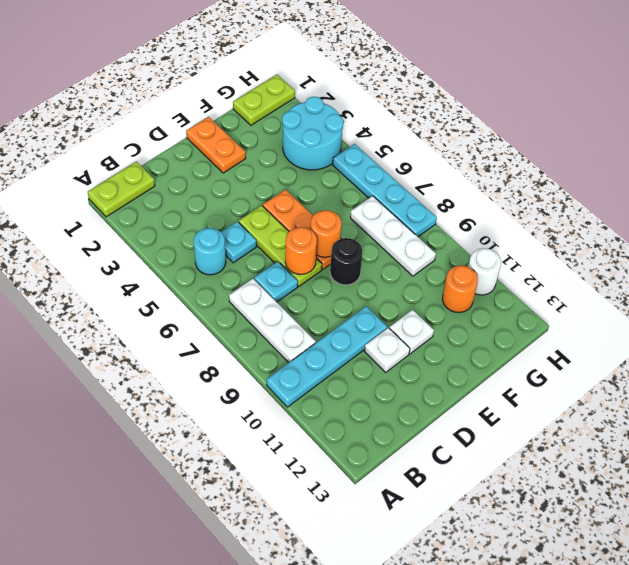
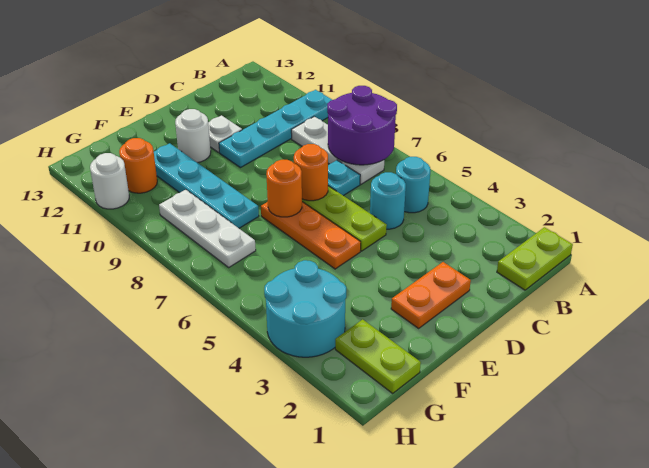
none -> purple 2x2 round brick [327,86,397,165]
cyan 1x1 plate [221,221,257,263] -> cyan 1x1 round brick [370,172,406,229]
orange 1x2 plate [186,117,246,173] -> orange 1x2 plate turned to [391,262,471,328]
black 1x1 round brick [330,238,363,285] -> none
white 1x1 plate [389,310,434,354] -> white 1x1 round brick [175,109,211,163]
lime 1x2 plate [233,75,295,125] -> lime 1x2 plate turned to [335,319,421,393]
cyan 1x4 plate [333,144,437,237] -> cyan 1x4 plate moved to [154,143,259,228]

